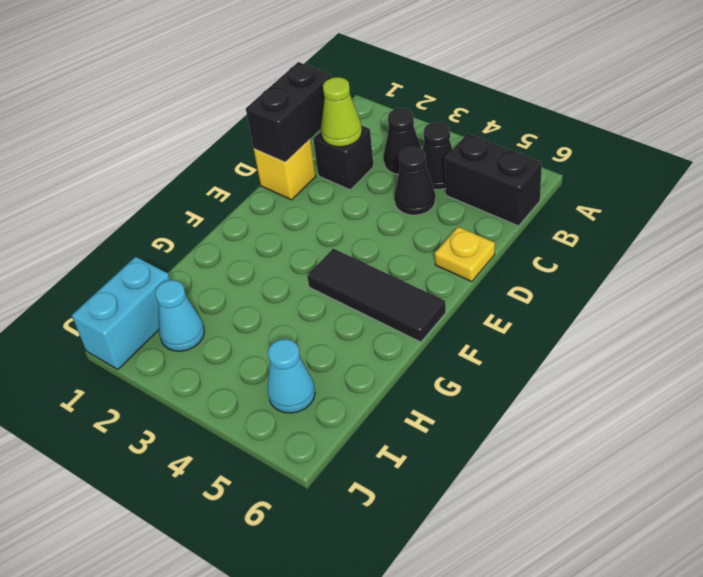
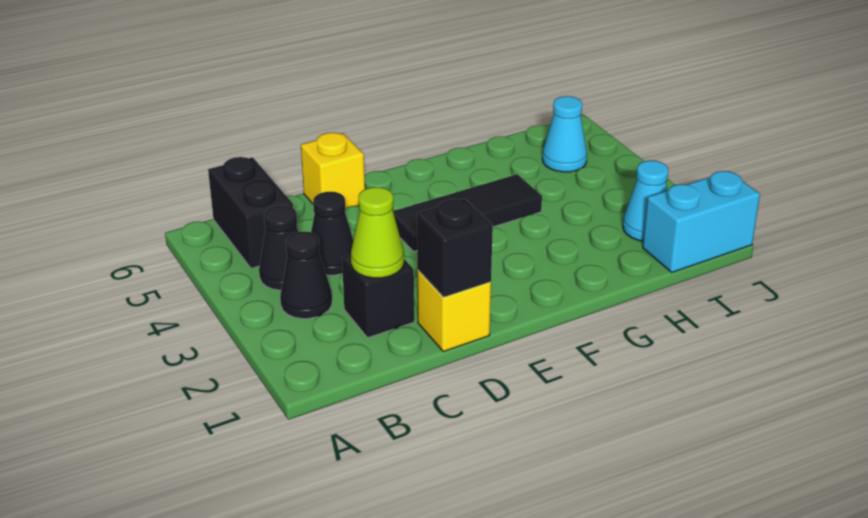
black 1x2 brick [246,62,331,162] -> black 1x1 brick [417,199,493,297]
yellow 1x1 plate [435,227,495,282] -> yellow 1x1 brick [301,133,365,208]
black 1x3 tile [308,249,446,342] -> black 1x3 tile turned to [393,174,542,252]

